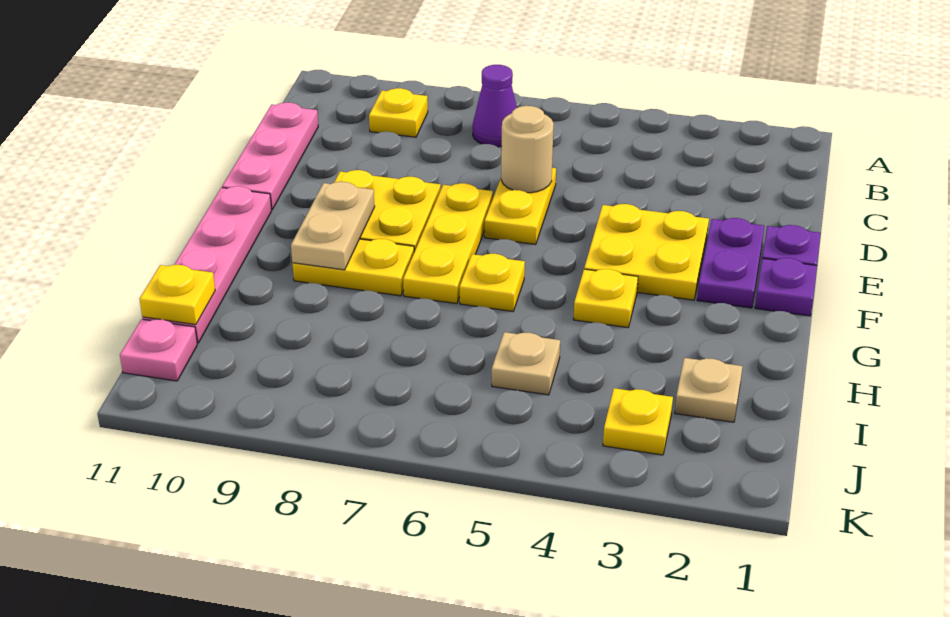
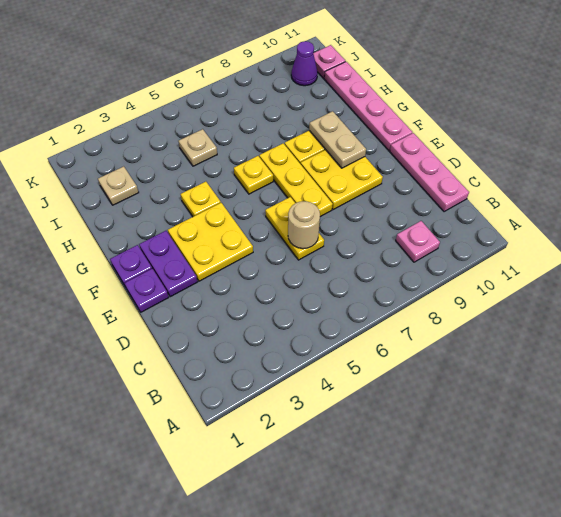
purple 1x1 cone [473,65,517,147] -> purple 1x1 cone moved to [291,41,318,86]
yellow 1x1 plate [369,88,428,137] -> pink 1x1 plate [396,221,440,262]
yellow 1x1 plate [140,265,215,325] -> none
yellow 1x1 plate [603,388,673,455] -> none

